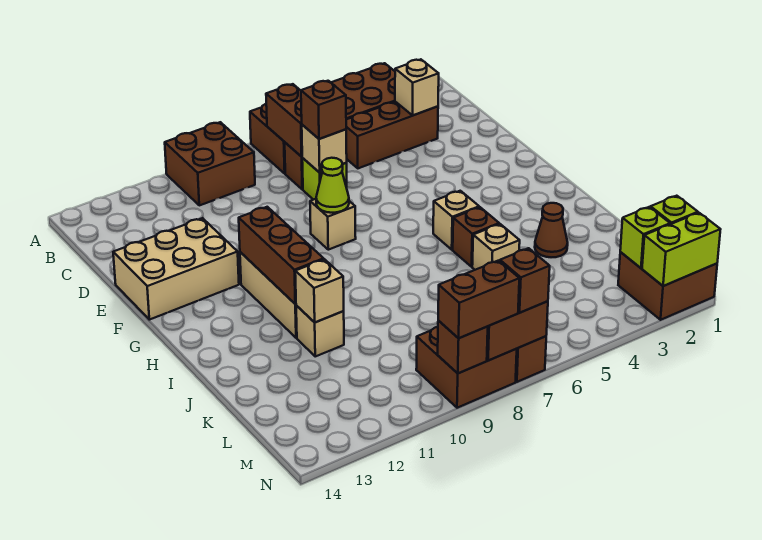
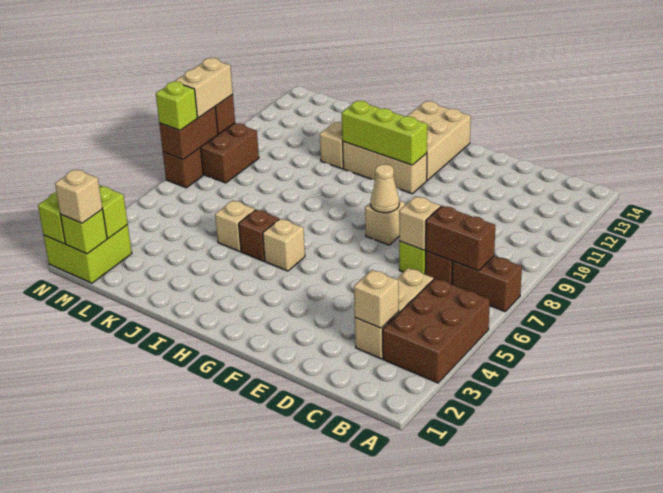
brown 2x2 brick [165,122,255,205] -> none
brown 1x3 brick [346,102,438,168] -> tan 1x3 brick [355,268,434,359]
brown 1x1 brick [301,81,346,139] -> none
tan 2x3 brick [113,218,239,320] -> tan 2x3 brick moved to [408,101,471,180]
lime 1x1 cone [316,158,349,213] -> tan 1x1 cone [371,164,399,213]
brown 1x3 brick [239,207,324,304] -> lime 1x3 brick [342,101,427,165]
brown 1x1 cone [535,203,568,257] -> none
tan 1x1 brick [295,259,344,322] -> tan 1x1 brick moved to [55,169,103,223]
brown 2x2 brick [618,252,717,320] -> lime 2x2 brick [43,225,132,283]
brown 1x1 brick [500,248,550,313] -> lime 1x1 brick [156,81,197,130]
brown 1x2 brick [438,261,519,338] -> tan 1x2 brick [174,58,233,118]

